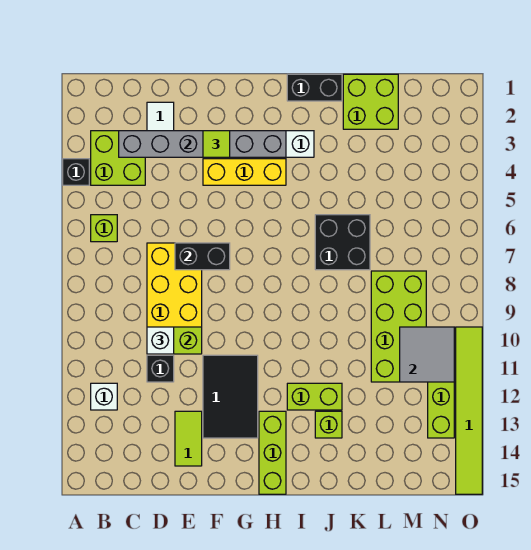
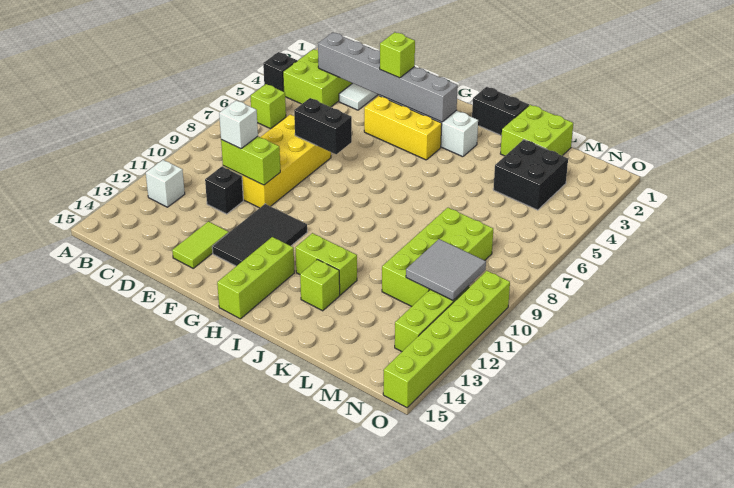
lime 1x1 tile [203,131,230,157] -> lime 1x1 brick [380,32,415,78]
black 2x2 brick [315,215,370,270] -> black 2x2 brick moved to [493,139,568,210]
lime 1x6 tile [456,327,482,494] -> lime 1x6 brick [383,271,510,408]

